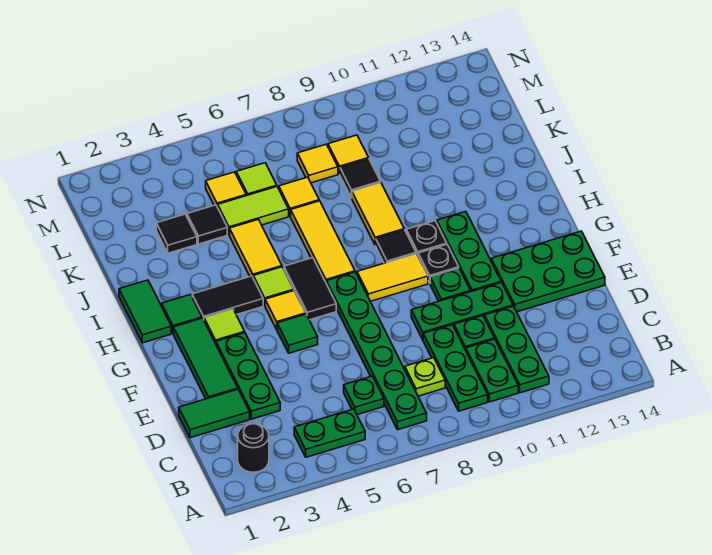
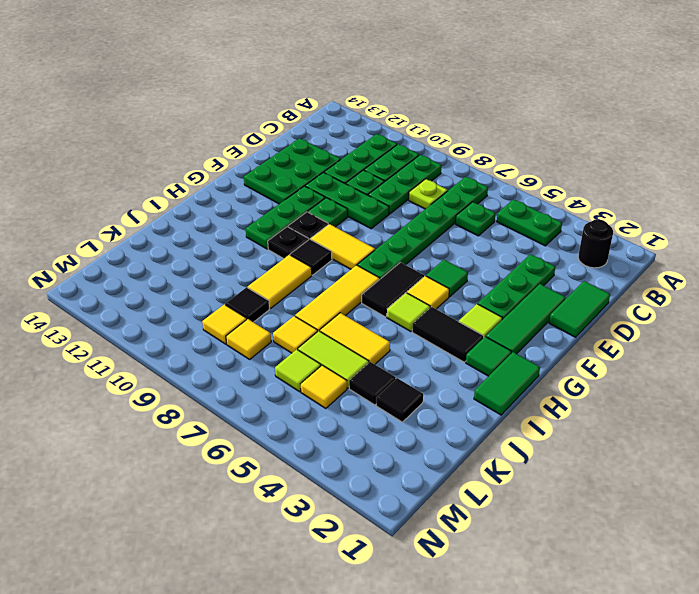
green 1x2 tile [179,389,250,438] -> green 1x2 tile turned to [549,281,610,337]
green 2x3 plate [491,231,605,312] -> green 2x3 plate turned to [244,138,341,204]
yellow 1x2 tile [230,219,282,277] -> yellow 1x2 tile turned to [320,313,390,364]

